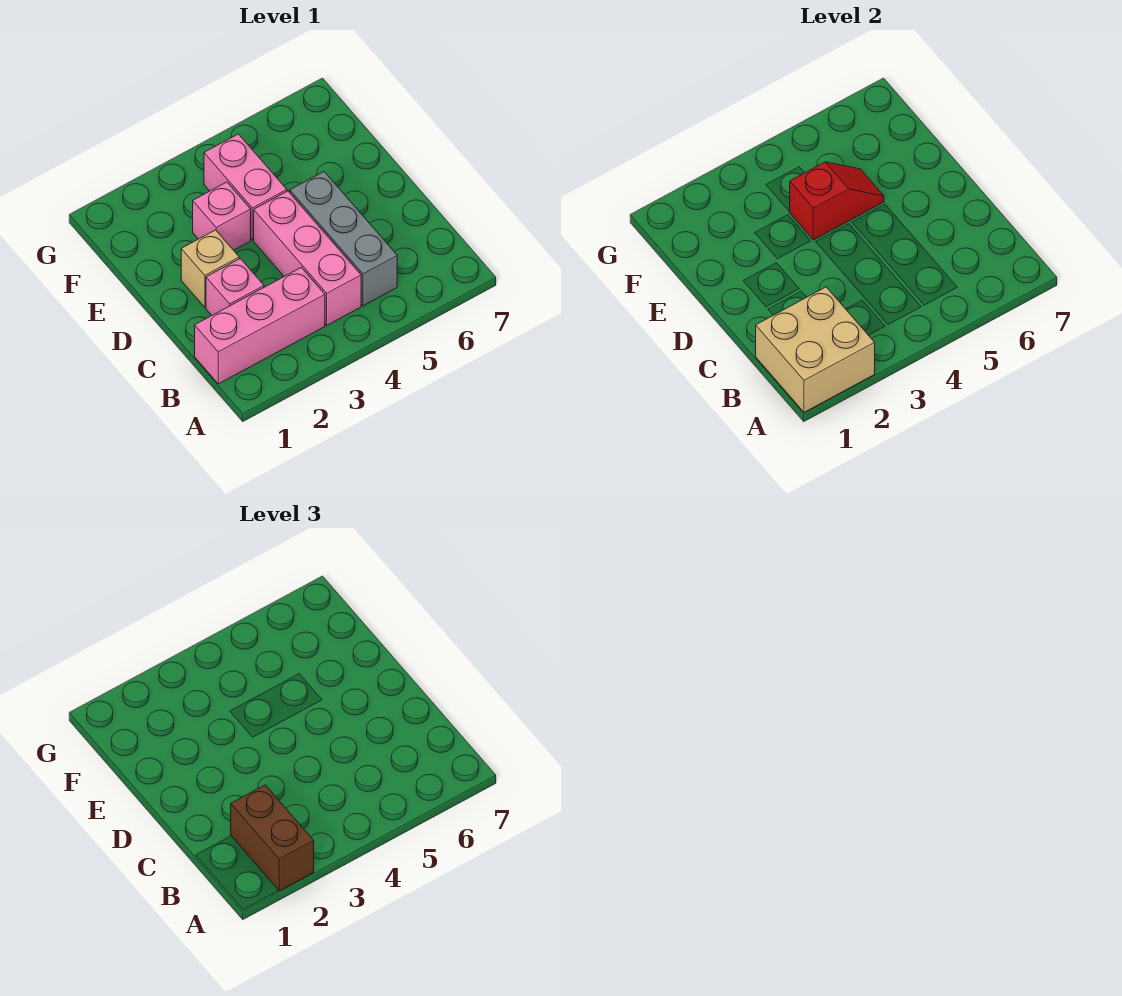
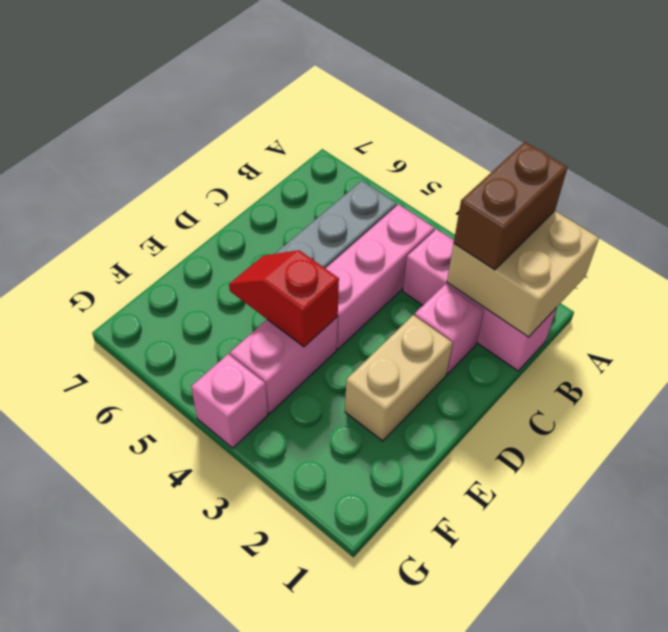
tan 1x1 brick [181,230,239,307] -> tan 1x2 brick [345,315,453,441]
pink 1x1 brick [193,182,251,250] -> pink 1x1 brick moved to [191,354,268,448]

